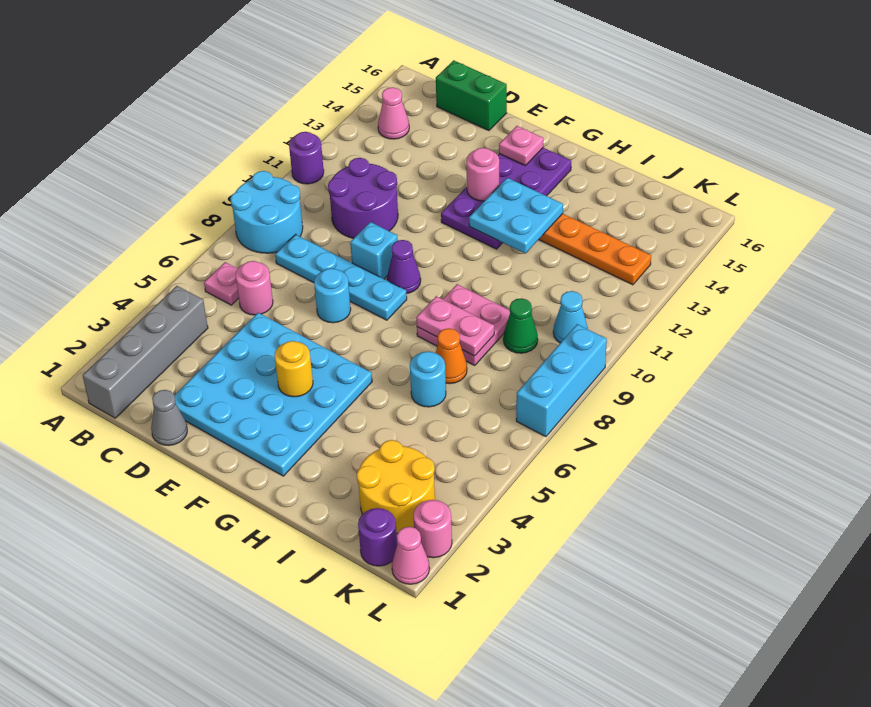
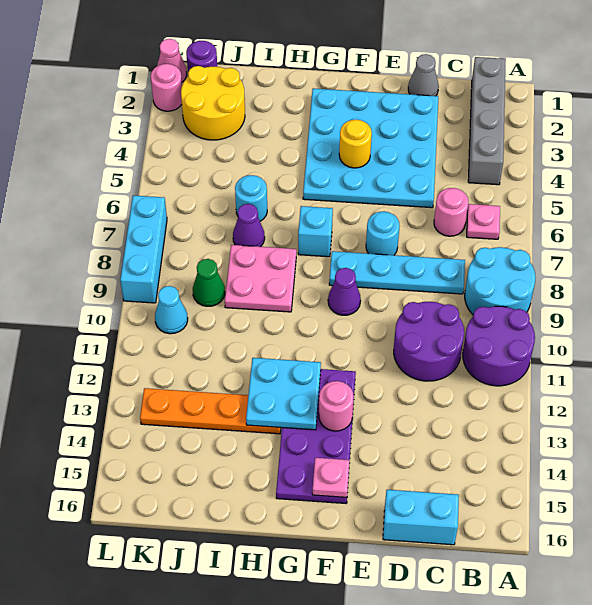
purple 1x1 round brick [289,132,324,184] -> purple 2x2 round brick [463,306,535,386]
pink 1x1 cone [378,87,409,139] -> none
green 1x2 brick [436,60,507,131] -> cyan 1x2 brick [383,490,459,545]
cyan 1x1 brick [350,222,398,279] -> cyan 1x1 brick moved to [298,206,333,257]
pink 1x2 plate [416,296,494,356] -> none
orange 1x1 cone [436,328,467,384] -> purple 1x1 cone [233,204,265,247]

